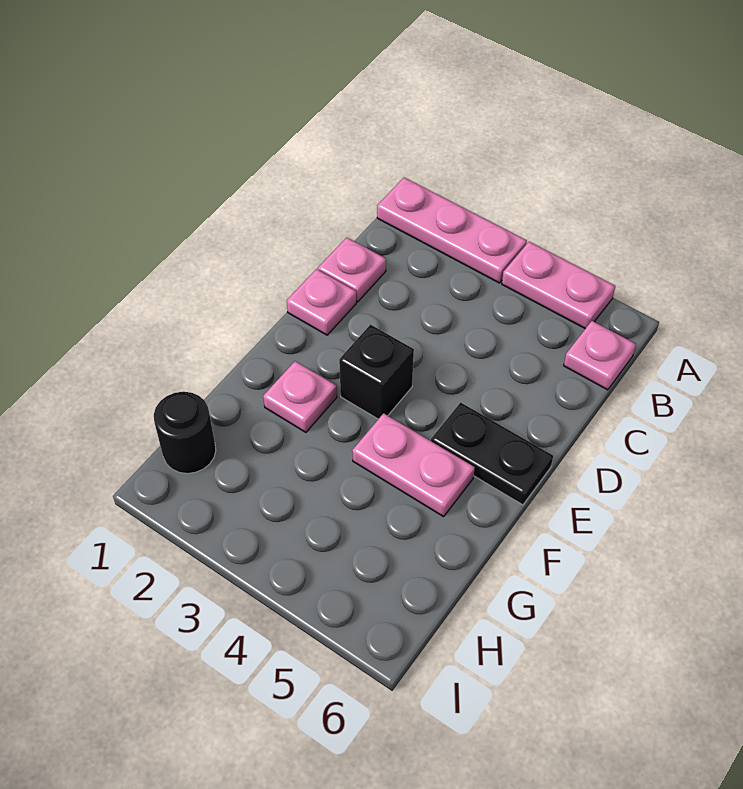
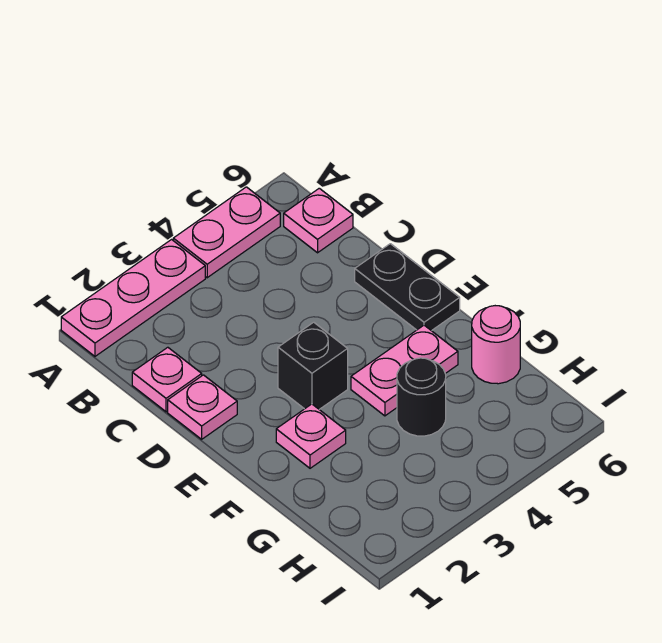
black 1x2 plate [431,402,553,505] -> black 1x2 plate turned to [355,244,460,331]
none -> pink 1x1 round brick [472,306,520,384]
black 1x1 round brick [154,392,216,474] -> black 1x1 round brick moved to [397,358,446,436]

